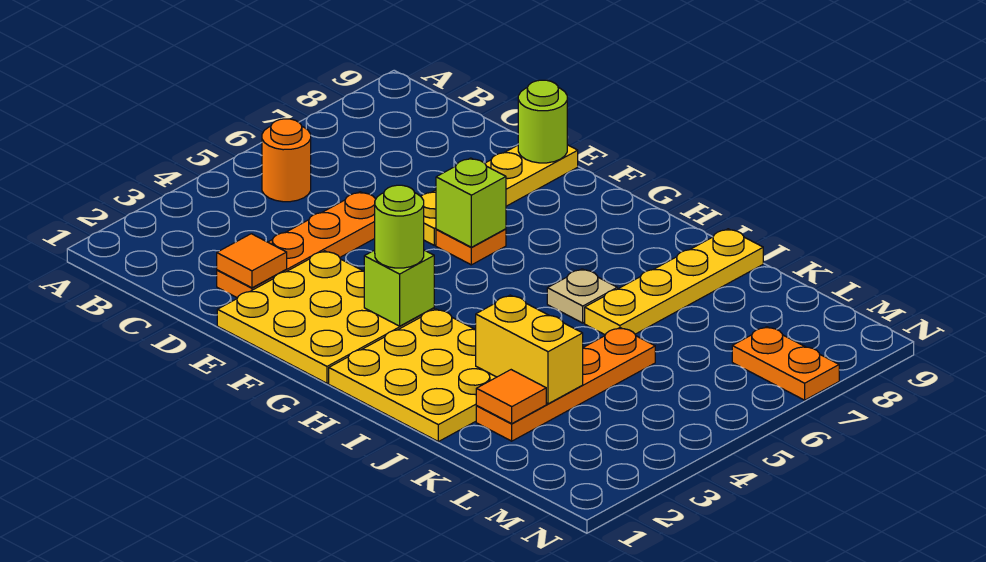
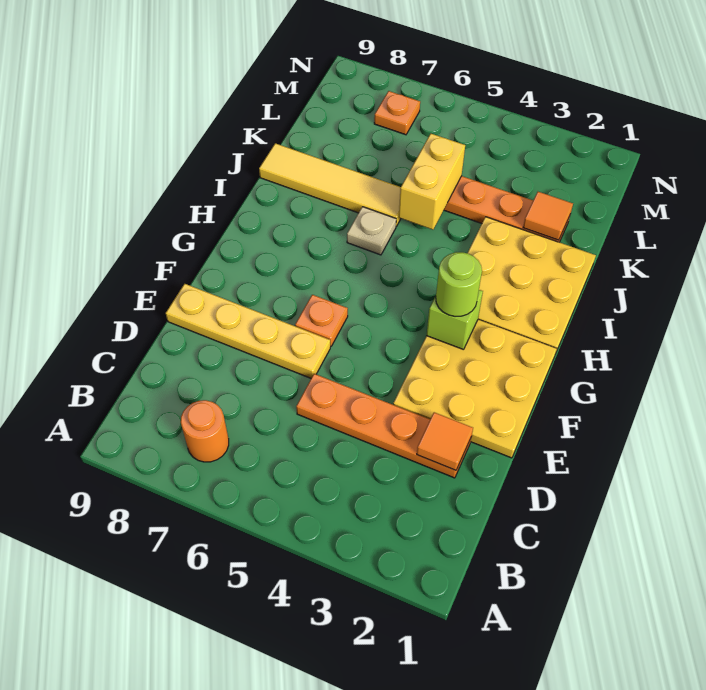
orange 1x1 round brick [262,119,311,202] -> orange 1x1 round brick moved to [181,400,229,462]
lime 1x1 round brick [518,80,567,163] -> none
lime 1x1 brick [436,158,506,247] -> none
yellow 1x2 brick [476,295,583,404] -> yellow 1x2 brick moved to [399,134,465,230]
yellow 1x4 plate [585,229,763,335] -> yellow 1x4 tile [259,143,401,226]
orange 1x2 plate [732,327,839,400] -> orange 1x1 plate [374,91,420,135]

